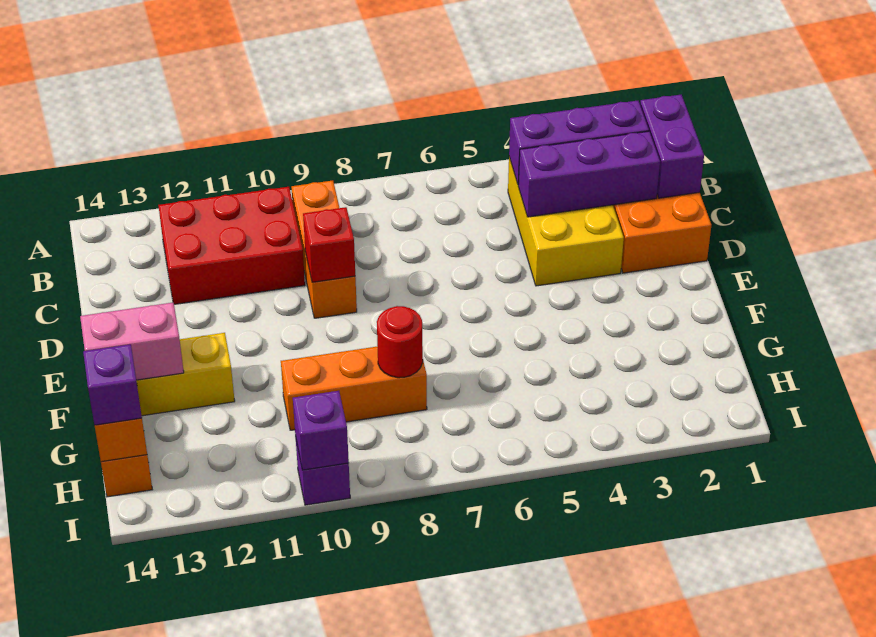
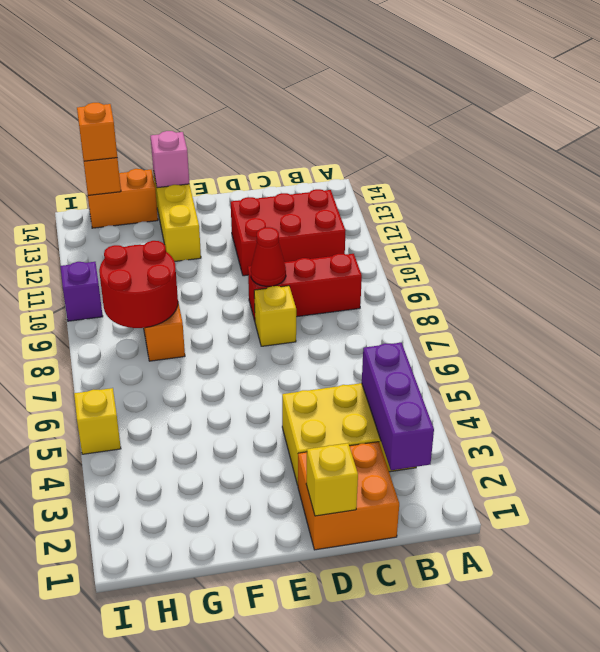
purple 1x2 brick [640,95,704,198] -> none
orange 1x3 brick [291,180,357,318] -> red 1x3 brick [248,254,362,321]
red 2x3 brick [158,187,305,304] -> red 2x3 brick turned to [231,189,345,276]
purple 1x3 brick [518,131,660,217] -> none
none -> yellow 1x1 brick [306,443,358,516]
none -> yellow 1x1 brick [254,286,296,346]
red 1x1 brick [303,207,355,282] -> red 1x1 cone [251,227,286,286]
pink 1x2 brick [80,303,184,380] -> pink 1x1 brick [151,131,189,188]
red 1x1 round brick [377,306,423,378] -> red 2x2 round brick [99,241,178,328]
purple 1x1 brick [83,344,142,425] -> orange 1x1 brick [77,103,117,161]
none -> yellow 1x1 brick [74,388,121,454]
purple 1x1 brick [293,391,349,470] -> none

